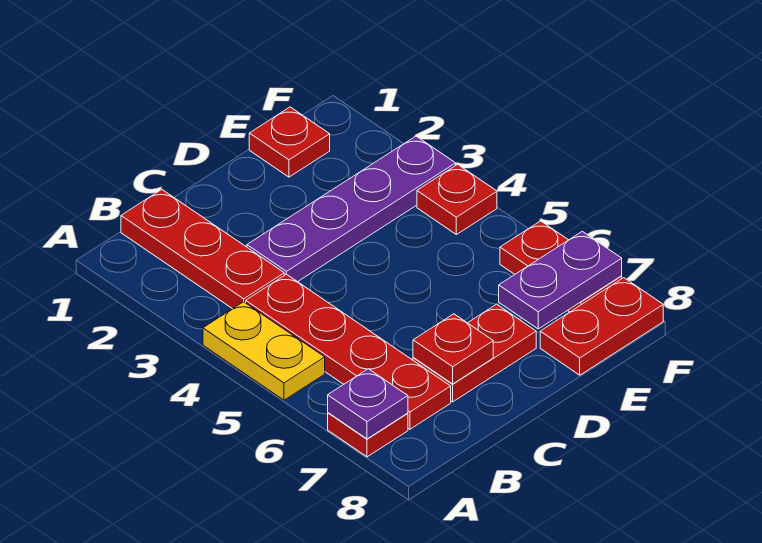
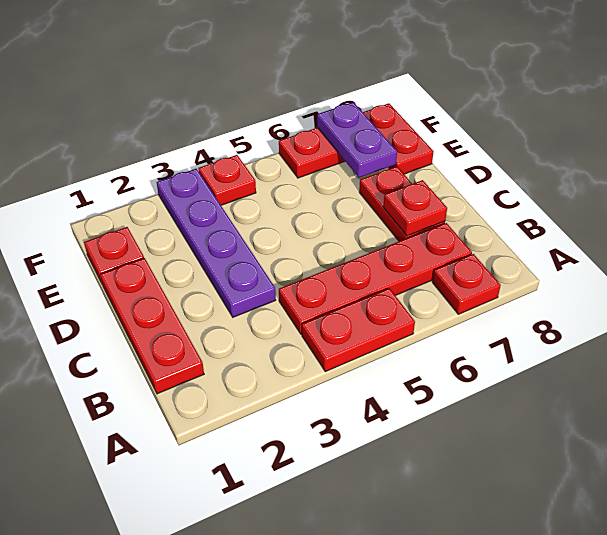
yellow 1x2 plate [203,302,325,400] -> red 1x2 plate [302,288,415,372]
purple 1x1 plate [328,369,408,439] -> none
red 1x3 plate [121,189,284,309] -> red 1x3 plate turned to [100,258,204,394]

